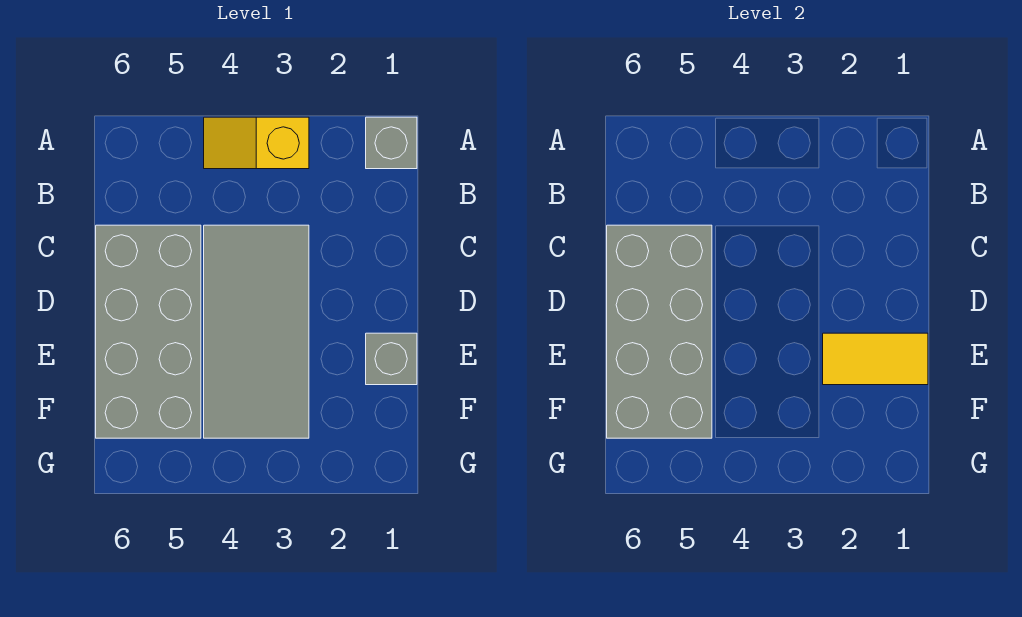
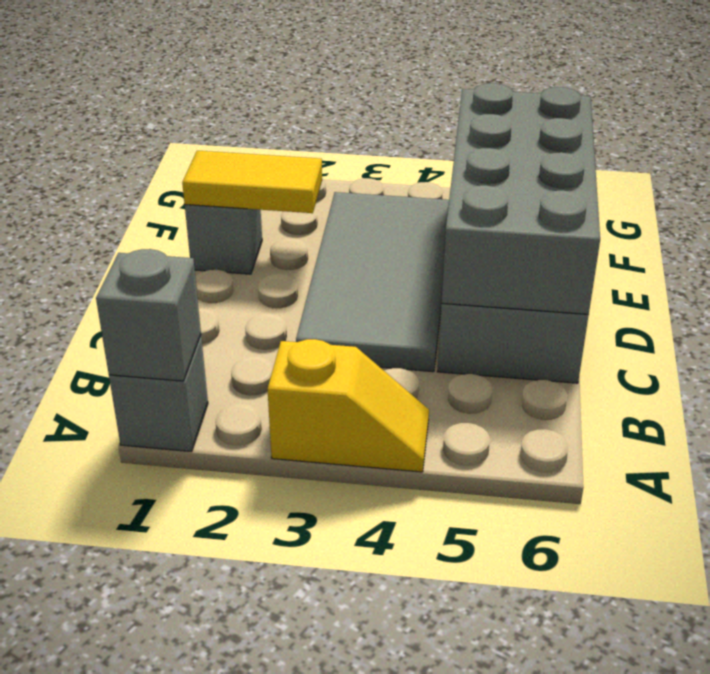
none -> grey 1x1 brick [96,249,201,381]

